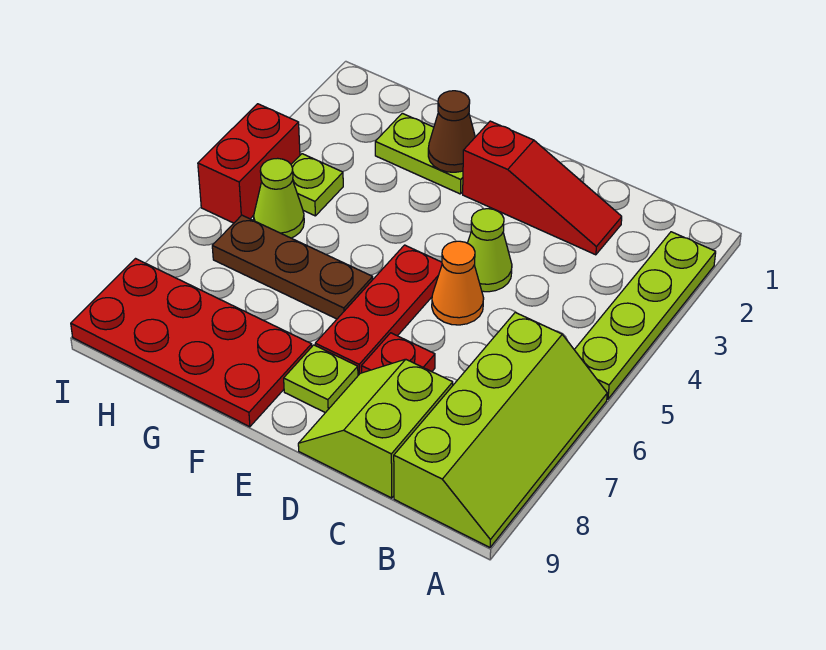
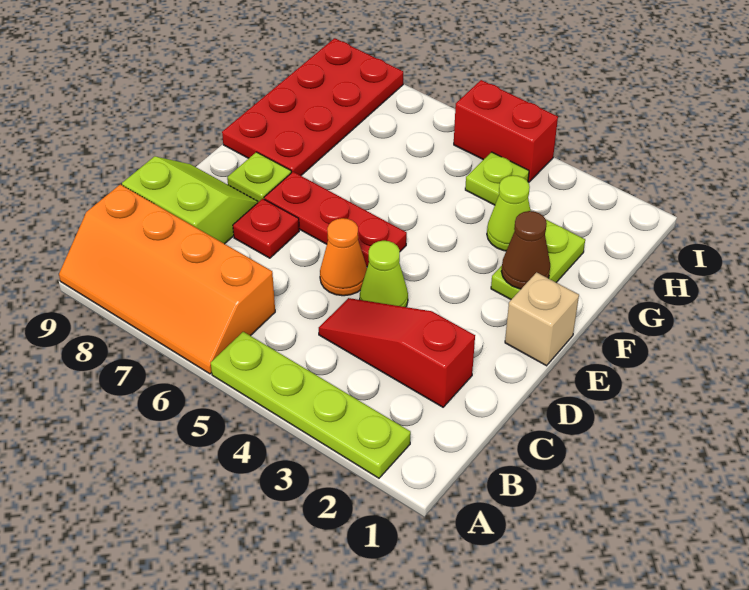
lime 2x4 slope [394,312,607,547] -> orange 2x4 slope [59,184,275,374]
red 1x3 slope [463,121,622,255] -> red 1x3 slope turned to [319,298,475,407]
none -> tan 1x1 brick [505,272,579,366]
brown 1x3 plate [212,215,373,319] -> none
lime 1x1 cone [254,158,304,238] -> lime 1x1 cone moved to [487,175,531,251]

